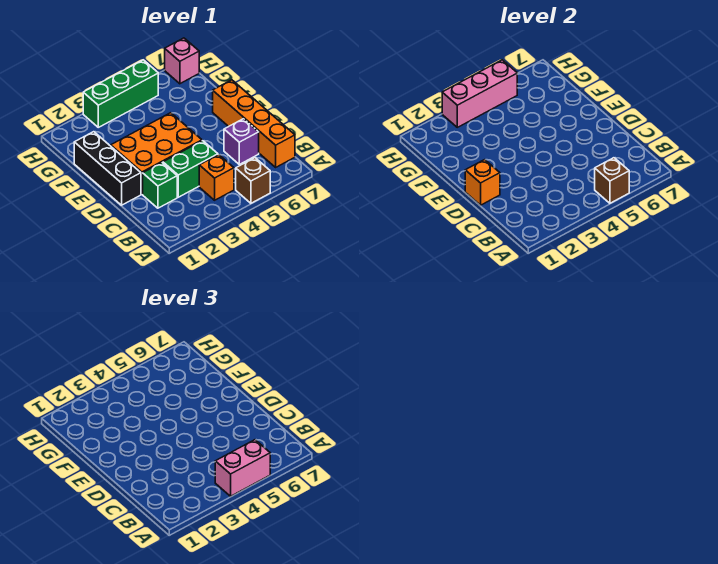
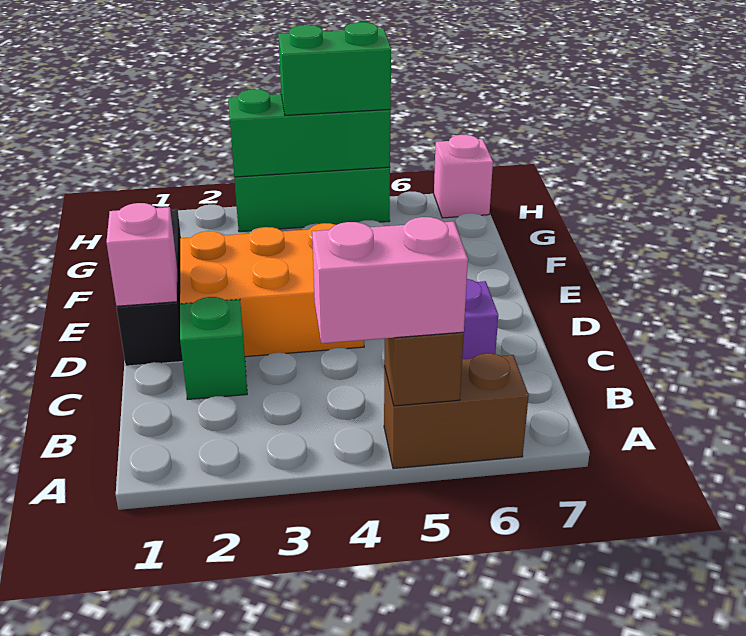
brown 1x1 brick [236,158,270,203] -> brown 1x2 brick [384,353,529,469]
orange 1x1 brick [199,155,234,200] -> none
orange 1x4 brick [213,80,295,167] -> none
green 1x2 brick [163,141,218,197] -> green 1x2 brick moved to [278,22,391,115]
orange 1x1 brick [465,160,500,205] -> pink 1x1 brick [106,203,177,306]
pink 1x3 brick [442,60,517,127] -> green 1x3 brick [228,89,391,177]

